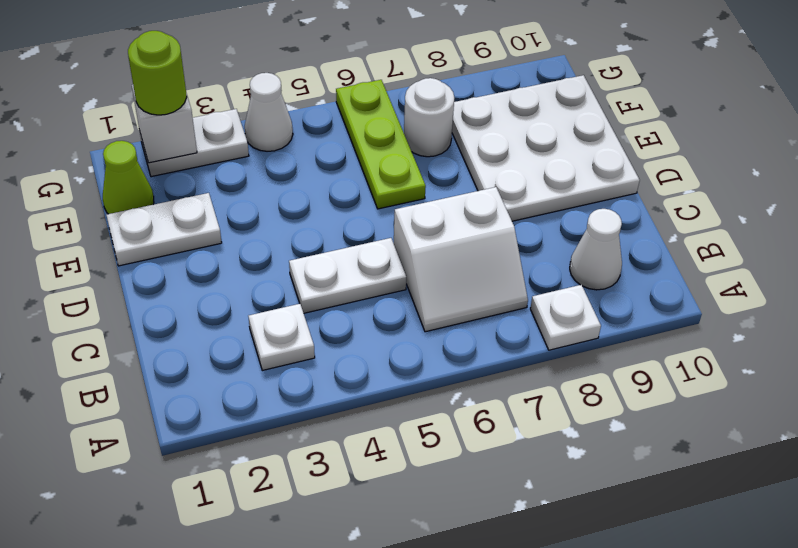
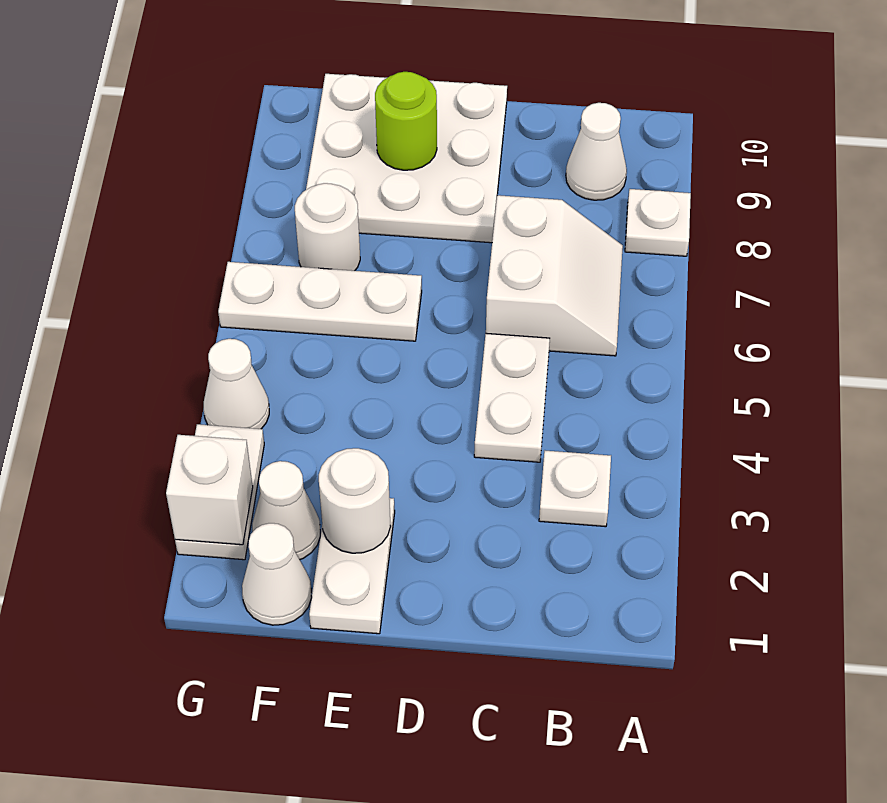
none -> white 1x1 round brick [319,448,391,553]
lime 1x3 plate [336,80,426,209] -> white 1x3 plate [218,262,422,341]
lime 1x1 cone [103,141,154,214] -> white 1x1 cone [242,523,312,625]
none -> white 1x1 cone [252,461,320,560]
lime 1x1 round brick [128,31,187,115] -> lime 1x1 round brick moved to [375,72,437,170]

